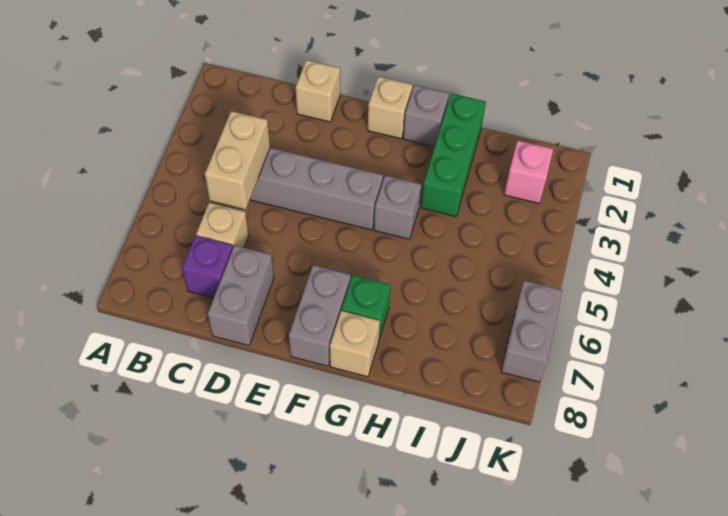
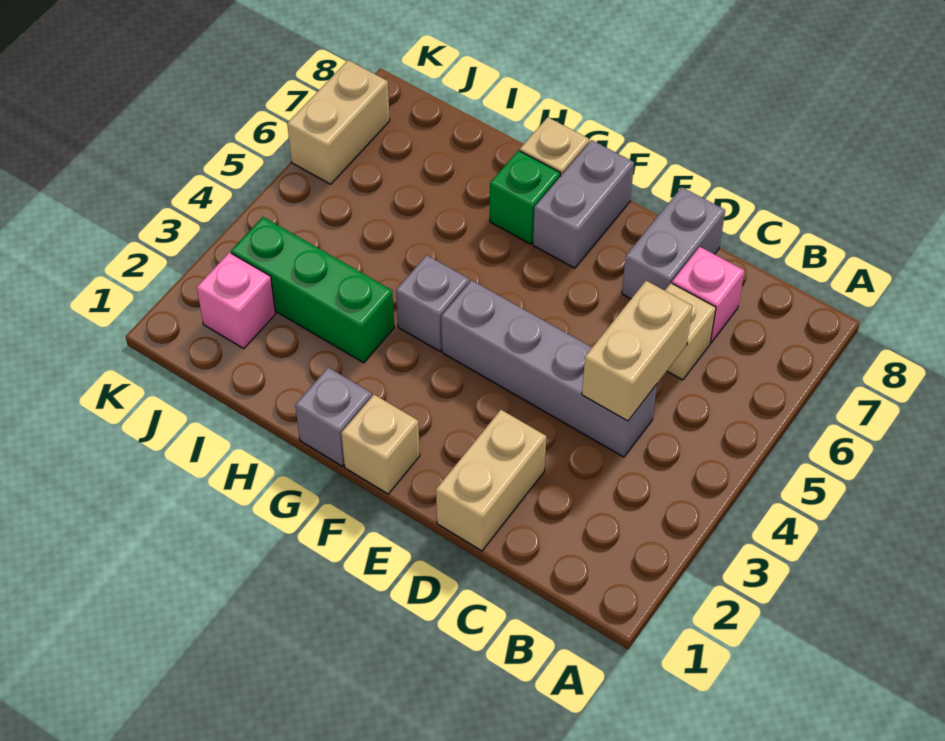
purple 1x1 brick [182,236,233,298] -> pink 1x1 brick [672,247,744,343]
tan 1x1 brick [296,60,340,122] -> tan 1x2 brick [436,410,546,551]
green 1x3 brick [421,93,486,217] -> green 1x3 brick turned to [231,217,394,363]
grey 1x2 brick [501,281,563,382] -> tan 1x2 brick [287,60,390,184]

